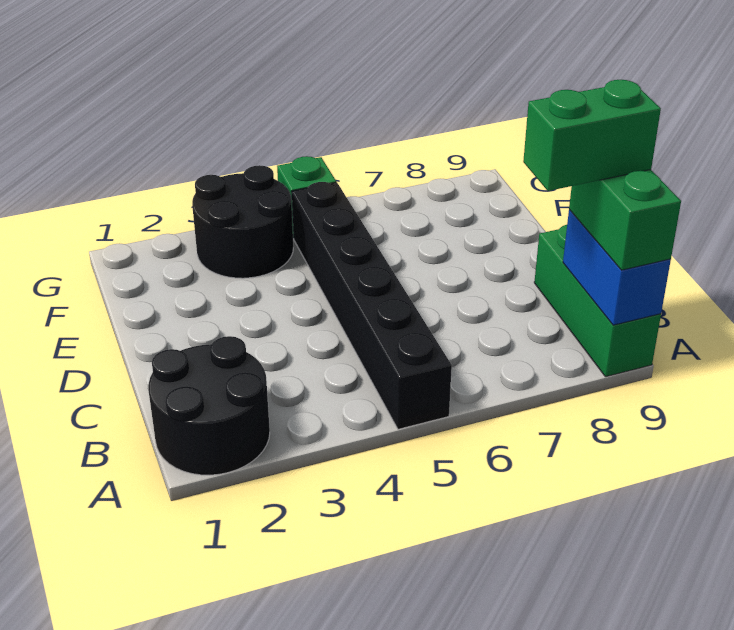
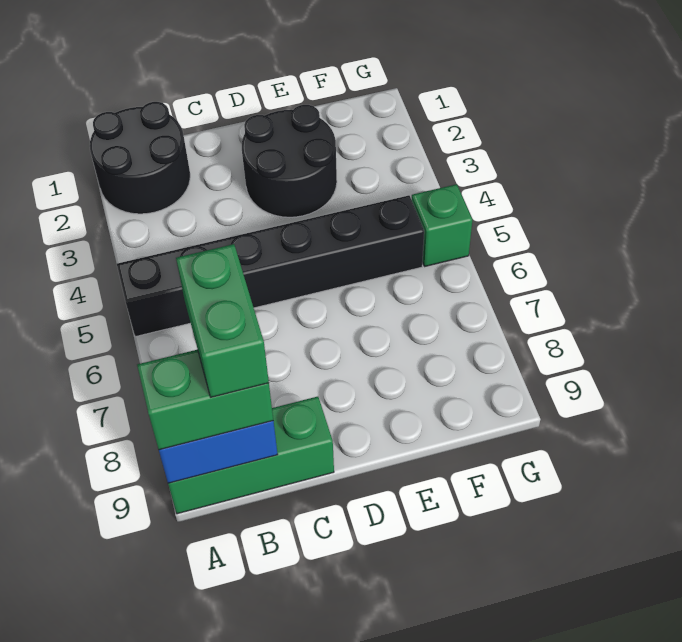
black 2x2 round brick [192,165,293,278] -> black 2x2 round brick moved to [242,105,337,217]

